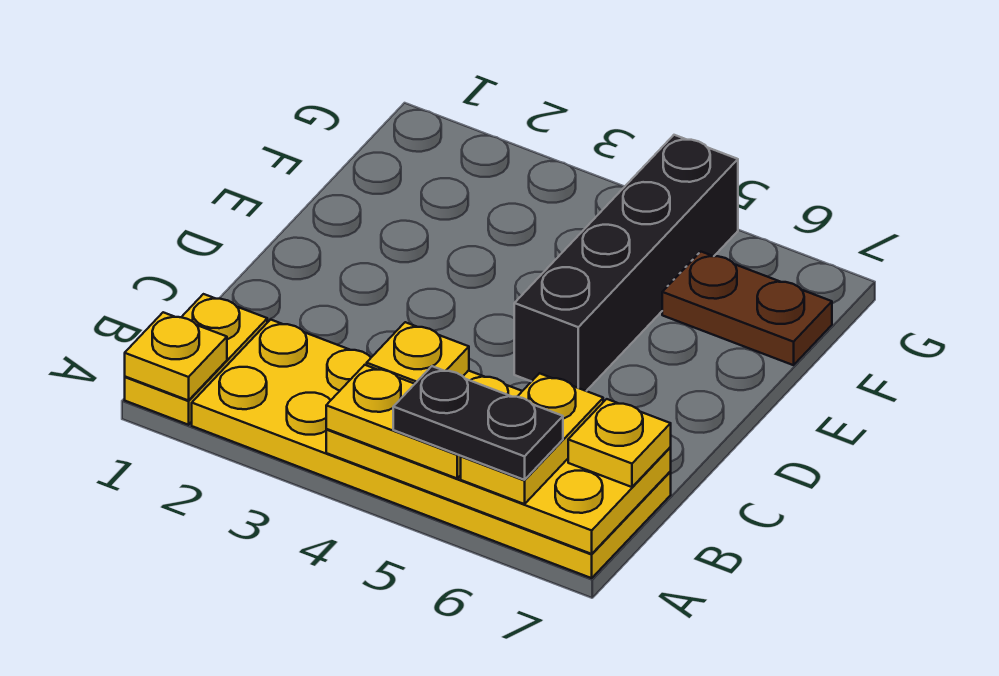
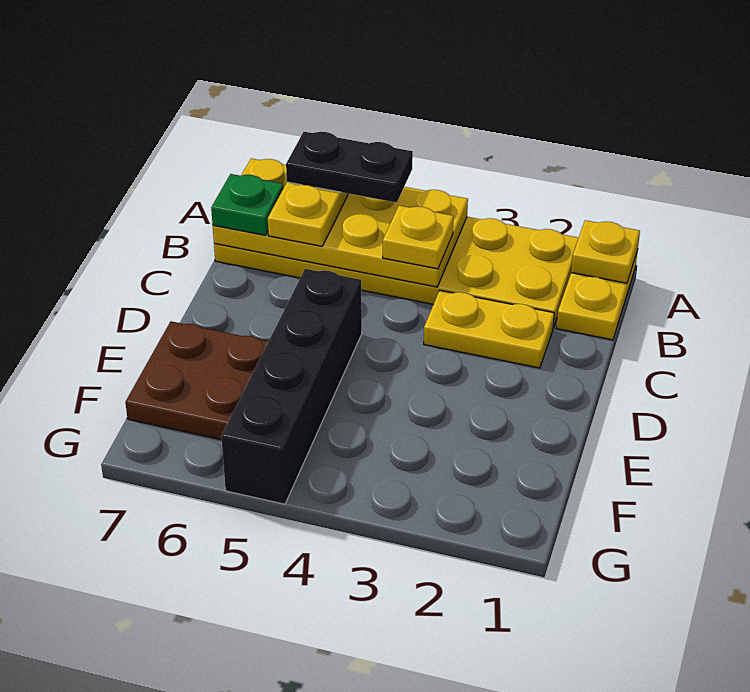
yellow 1x2 plate [326,365,461,478] -> yellow 1x2 plate moved to [424,290,554,368]
yellow 1x1 plate [568,399,671,487] -> green 1x1 plate [211,174,283,235]
brown 1x2 plate [662,252,832,365] -> brown 2x2 plate [125,321,268,440]

